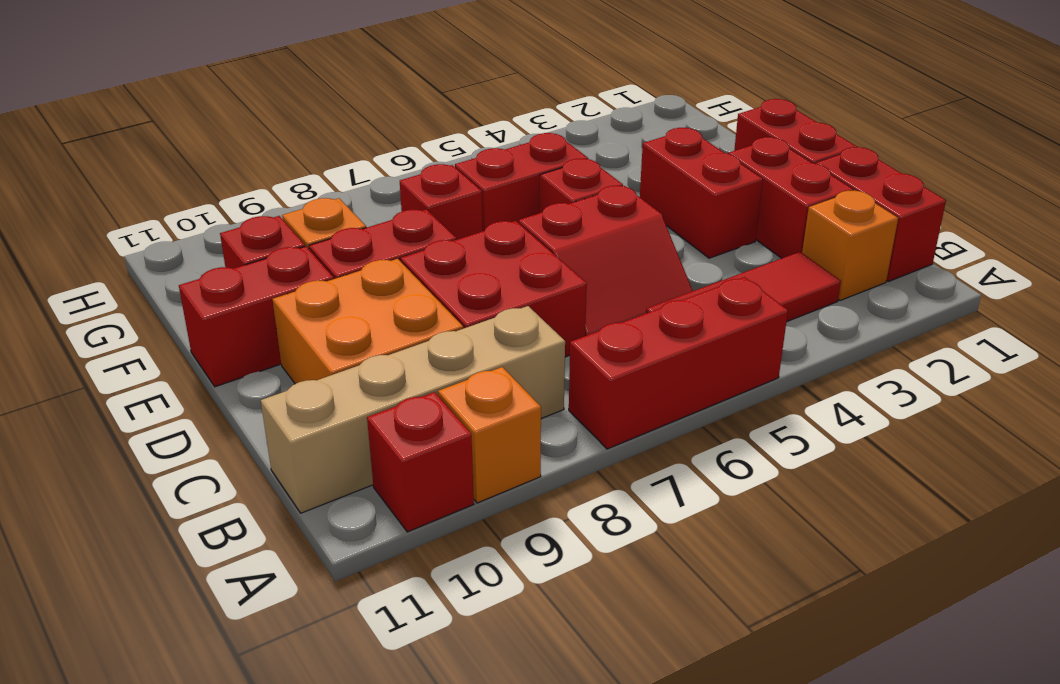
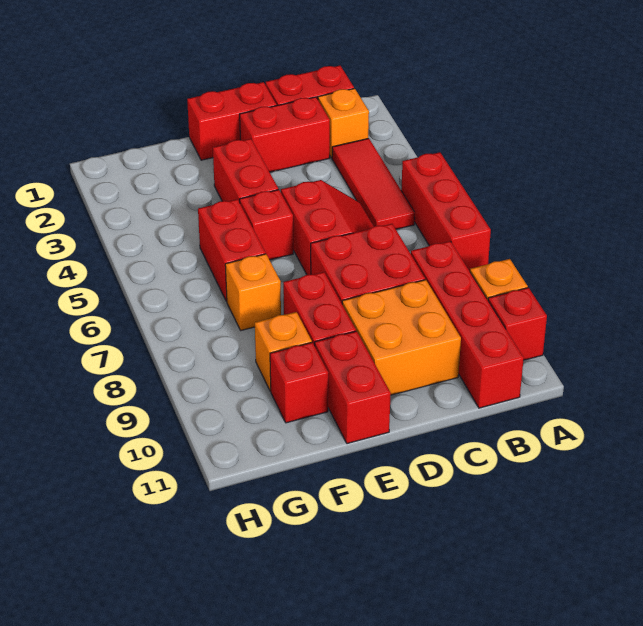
tan 1x4 brick [261,306,565,513] -> red 1x4 brick [411,241,524,408]
red 1x2 brick [640,128,763,258] -> red 1x2 brick turned to [213,139,278,202]
red 1x1 brick [400,164,483,239] -> orange 1x1 brick [225,254,281,330]

